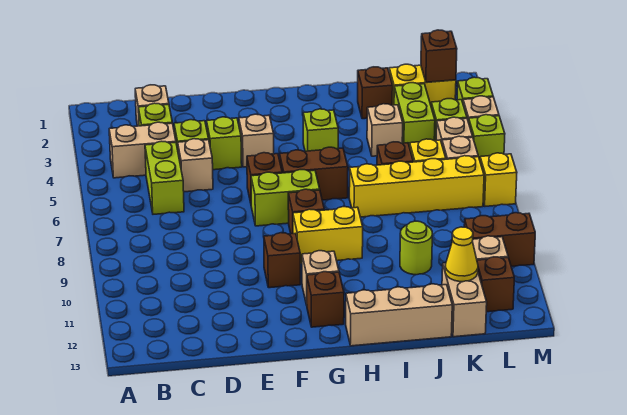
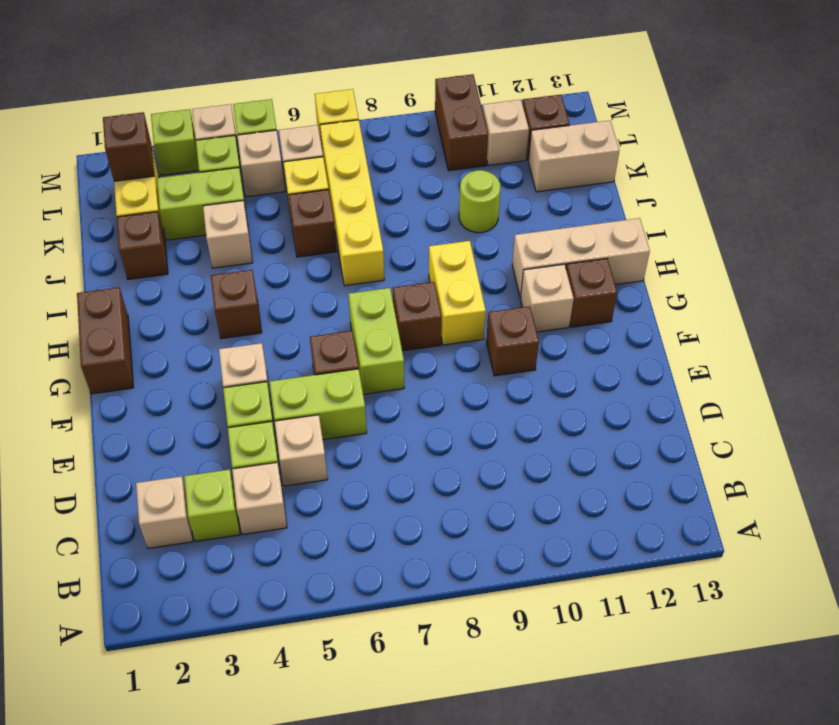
tan 1x2 brick [109,122,176,178] -> tan 1x1 brick [232,463,287,534]
lime 1x2 brick [145,141,184,214] -> lime 1x2 brick moved to [270,369,367,440]
brown 1x2 brick [280,147,348,200] -> brown 1x2 brick moved to [77,287,134,394]
lime 1x1 brick [303,109,338,151] -> brown 1x1 brick [211,270,262,339]
tan 1x3 brick [346,284,452,346] -> tan 1x3 brick turned to [512,218,650,298]
yellow 1x1 cone [445,227,478,282] -> none

